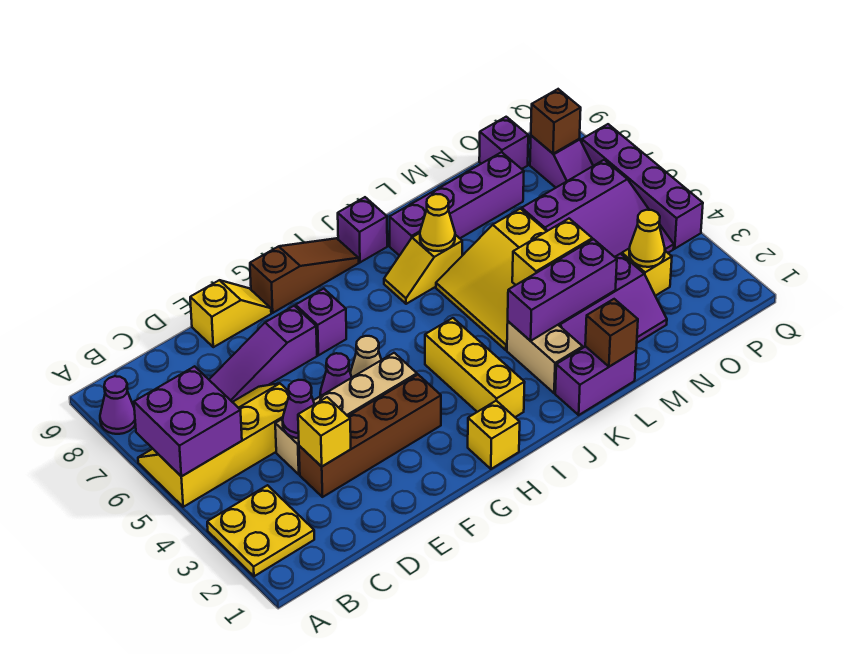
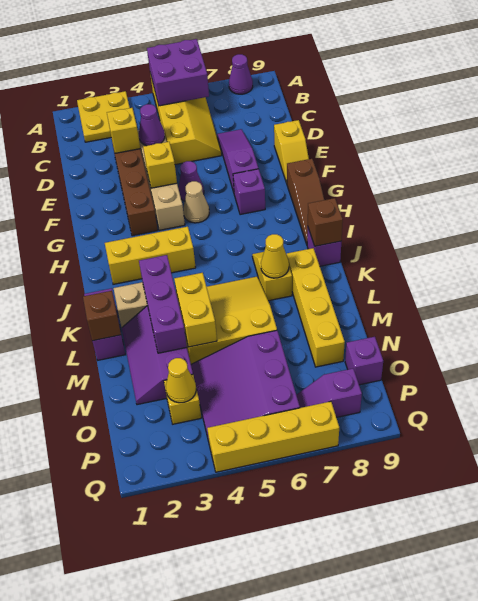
yellow 1x1 brick [468,401,520,469] -> yellow 1x1 brick moved to [143,142,177,188]
purple 1x4 brick [390,152,524,256] -> yellow 1x4 brick [287,248,345,367]
brown 1x1 brick [531,89,581,154] -> brown 1x1 brick moved to [308,198,343,246]
purple 1x4 brick [582,124,703,249] -> yellow 1x4 brick [207,401,339,472]

